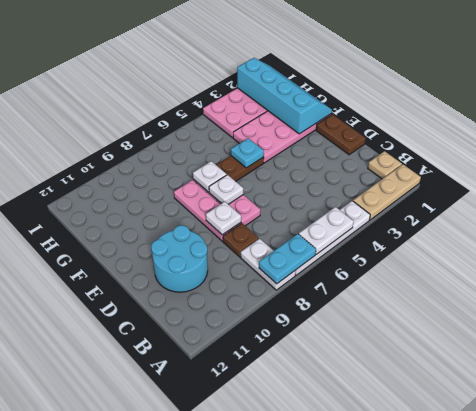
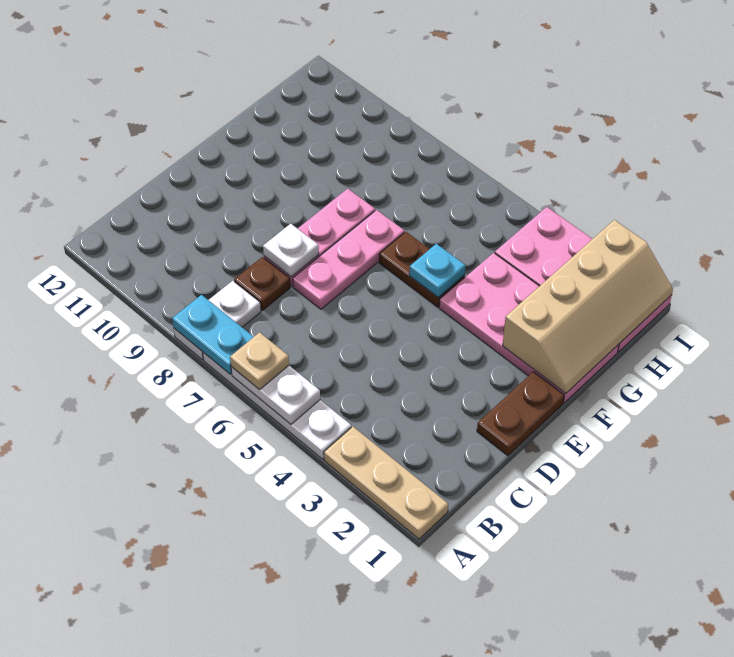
tan 1x1 plate [368,151,402,179] -> tan 1x1 plate moved to [230,332,289,390]
cyan 2x2 round brick [151,225,208,292] -> none
white 1x1 plate [209,175,243,204] -> none
cyan 2x4 slope [237,58,332,134] -> tan 2x4 slope [503,220,673,393]
white 1x1 plate [193,161,227,192] -> none

